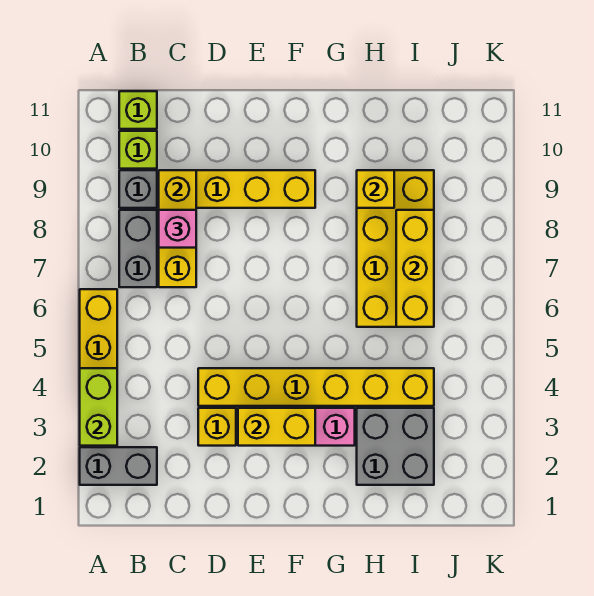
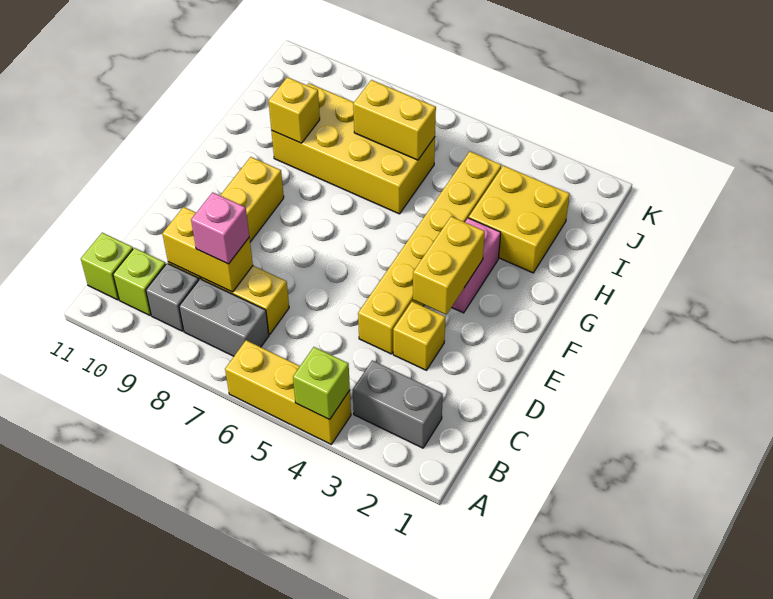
grey 1x2 brick [80,447,157,485] -> grey 1x2 brick turned to [353,360,443,448]
lime 1x2 brick [80,368,117,446] -> lime 1x1 brick [293,347,350,420]
grey 2x2 brick [357,408,434,485] -> yellow 2x2 brick [469,166,570,273]
yellow 1x3 brick [396,210,434,327] -> yellow 1x2 brick [353,80,436,160]

